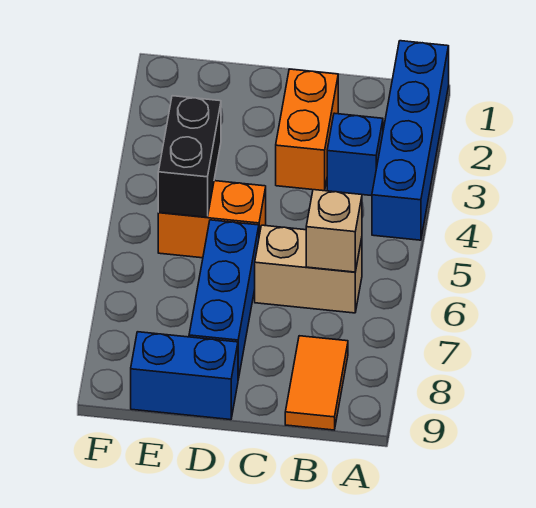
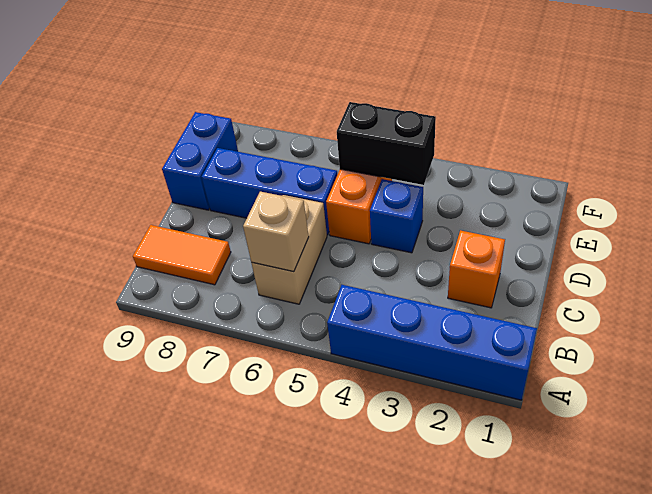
blue 1x1 brick [327,113,383,196] -> blue 1x1 brick moved to [370,179,423,253]
orange 1x2 brick [276,69,338,191] -> orange 1x1 brick [448,230,505,308]

